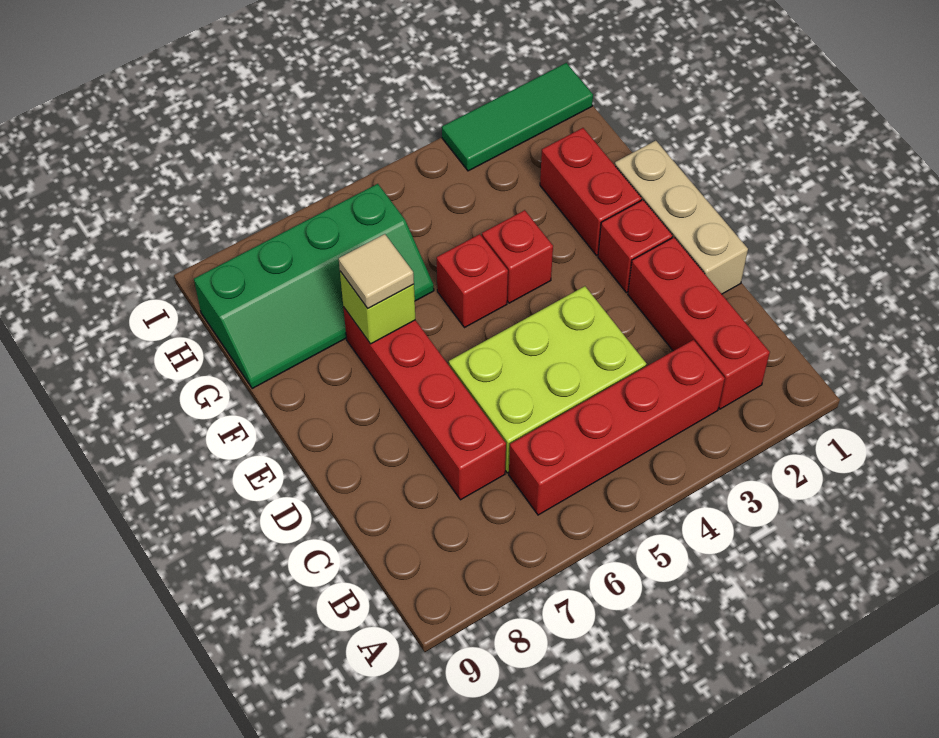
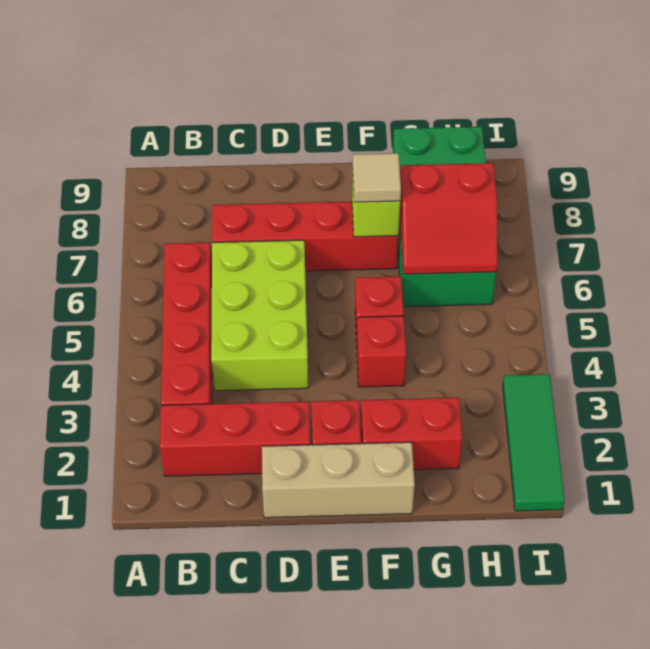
green 2x4 slope [194,184,434,389] -> green 2x4 brick [393,127,497,307]
none -> red 2x2 slope [400,163,498,274]

